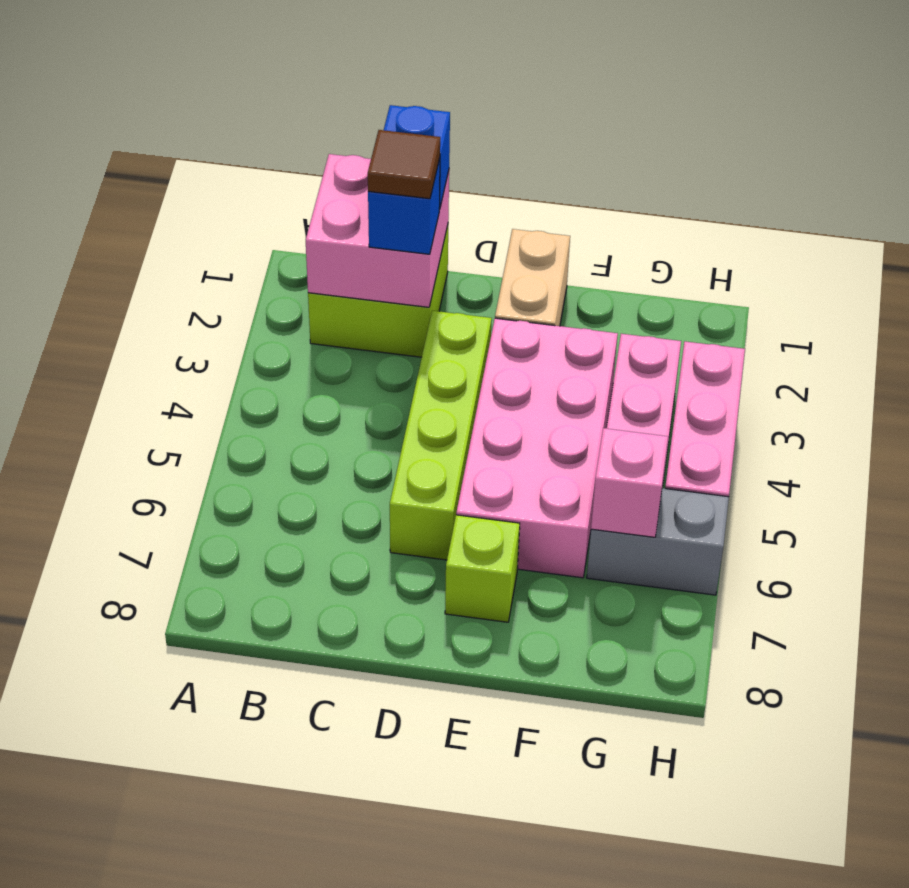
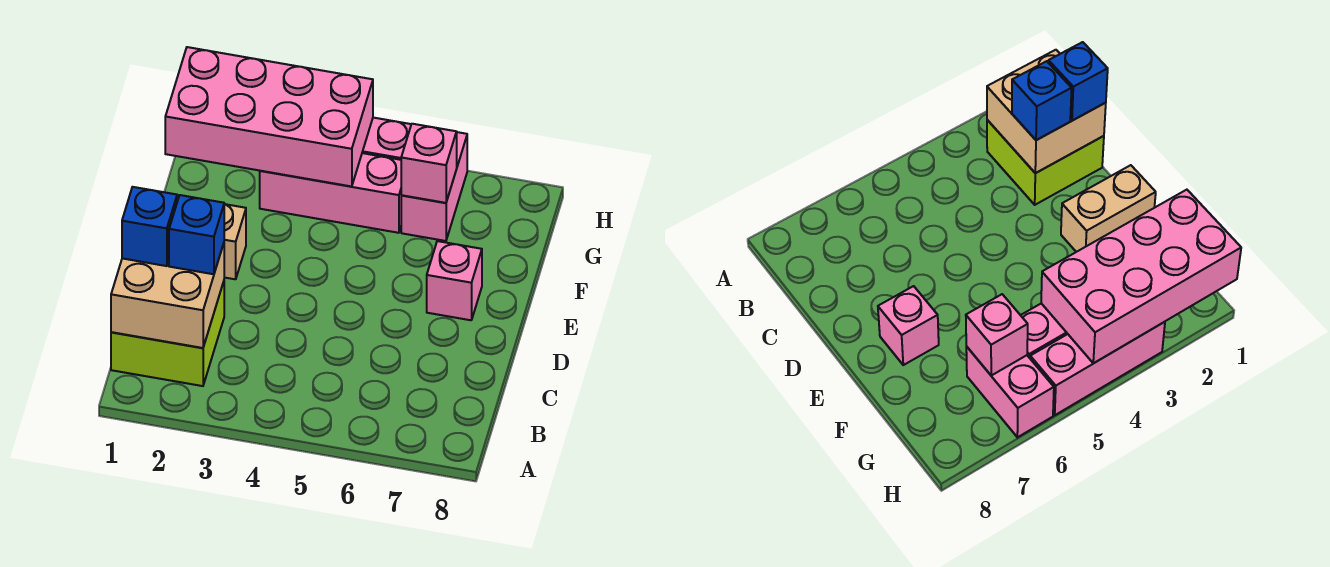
pink 2x2 brick [306,154,449,307] -> tan 2x2 brick [111,243,224,348]
brown 1x1 tile [368,130,440,199] -> none
lime 1x4 brick [390,311,492,560] -> none
pink 2x4 brick [456,318,618,578] -> pink 2x4 brick moved to [165,47,373,187]
lime 1x1 brick [445,515,520,622] -> pink 1x1 brick [427,241,482,320]
grey 1x2 brick [587,488,729,595] -> pink 1x2 brick [401,132,467,241]

